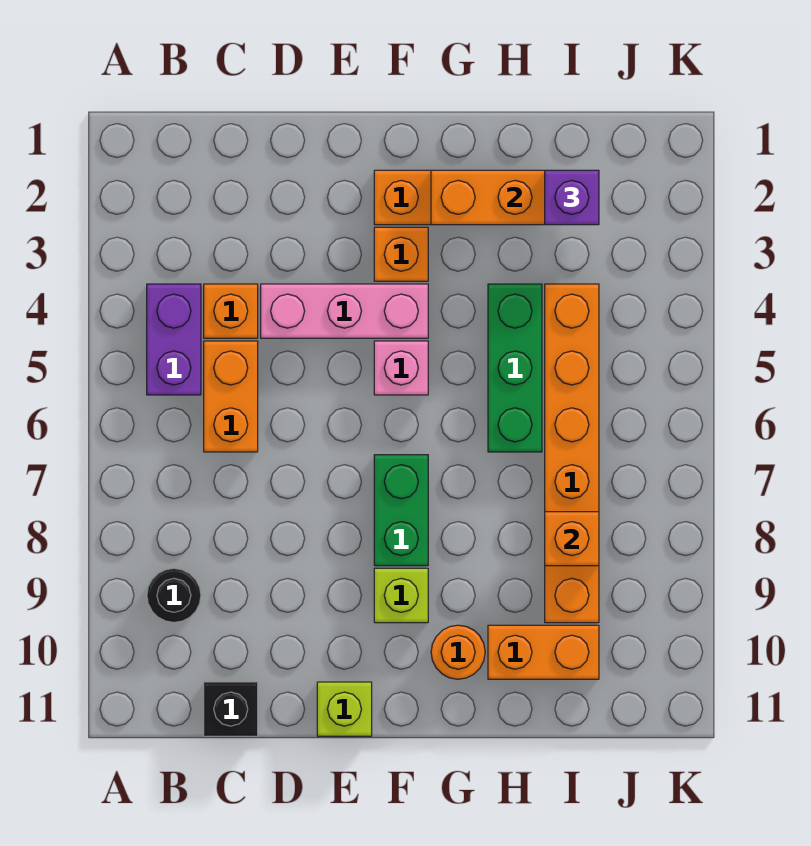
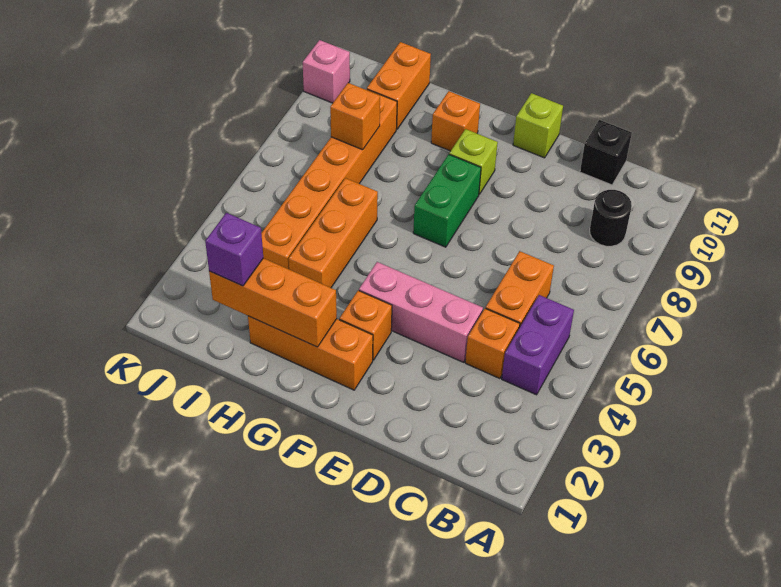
pink 1x1 brick [374,341,428,395] -> pink 1x1 brick moved to [303,40,350,103]
orange 1x1 round brick [431,625,485,679] -> orange 1x1 brick [431,91,480,151]
green 1x3 brick [488,284,542,452] -> orange 1x3 brick [289,178,378,288]
orange 1x2 brick [488,625,599,679] -> orange 1x2 brick turned to [367,42,431,129]

